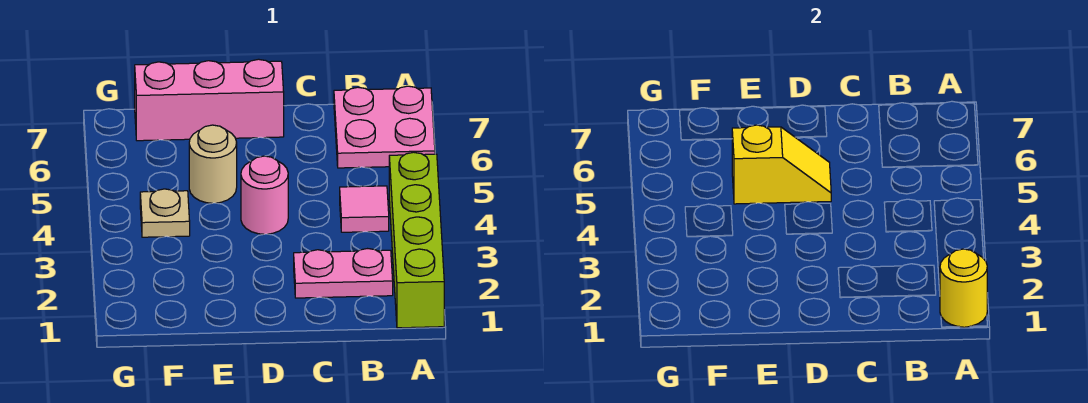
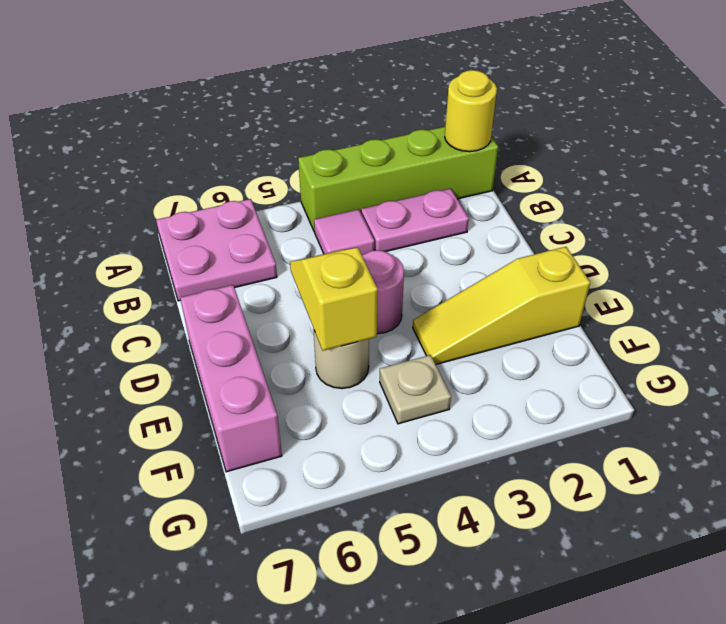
pink 1x2 plate [294,249,393,298] -> pink 1x2 plate turned to [361,188,469,252]
none -> yellow 1x3 slope [413,247,590,364]

